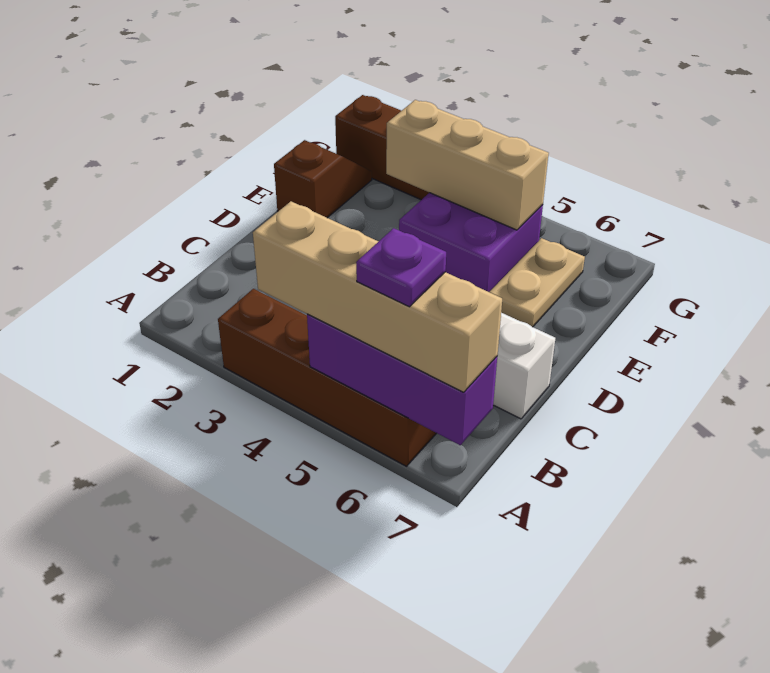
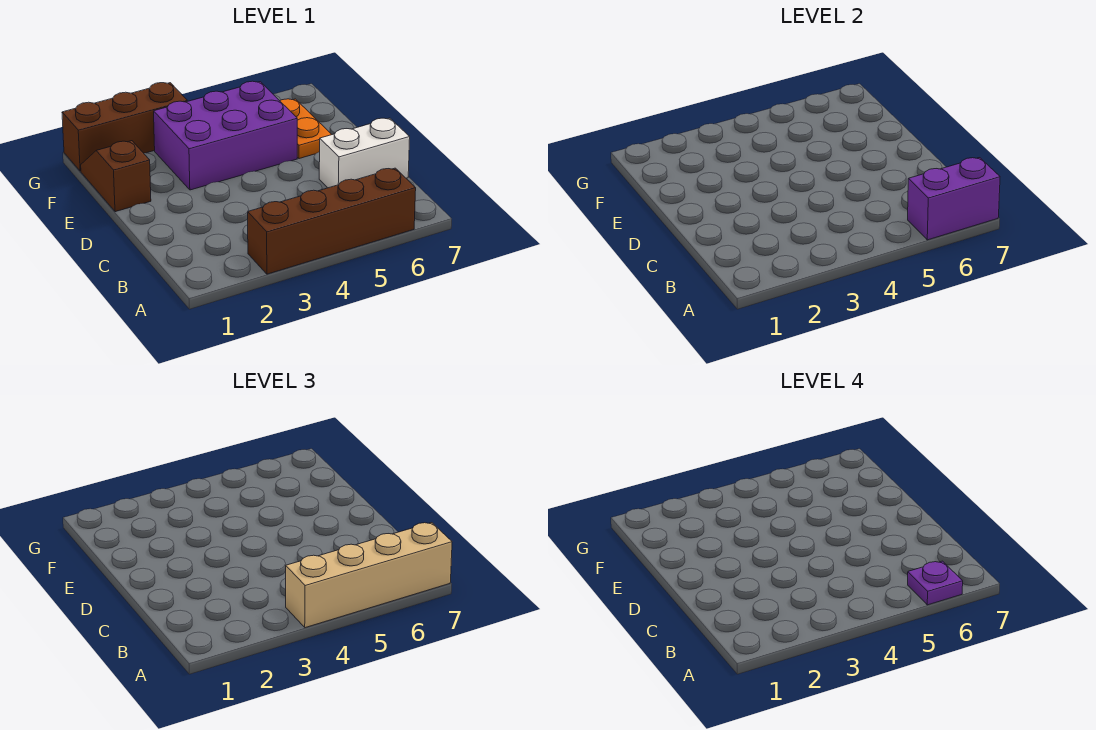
purple 1x3 brick [307,314,497,445] -> purple 1x2 brick [908,158,1000,240]
purple 2x2 brick [399,193,543,292] -> purple 2x3 brick [154,81,297,190]
tan 1x2 plate [490,238,585,327] -> orange 1x2 plate [280,99,332,159]
tan 1x3 brick [386,100,549,230] -> none

